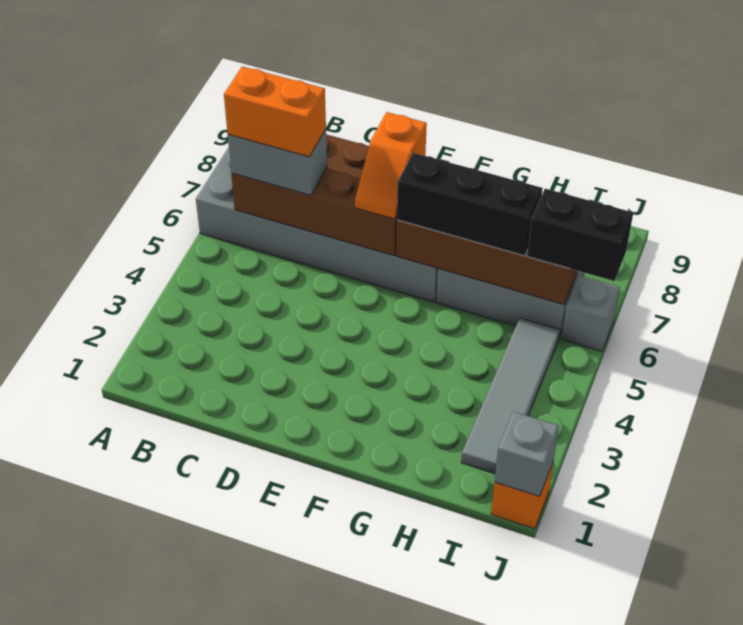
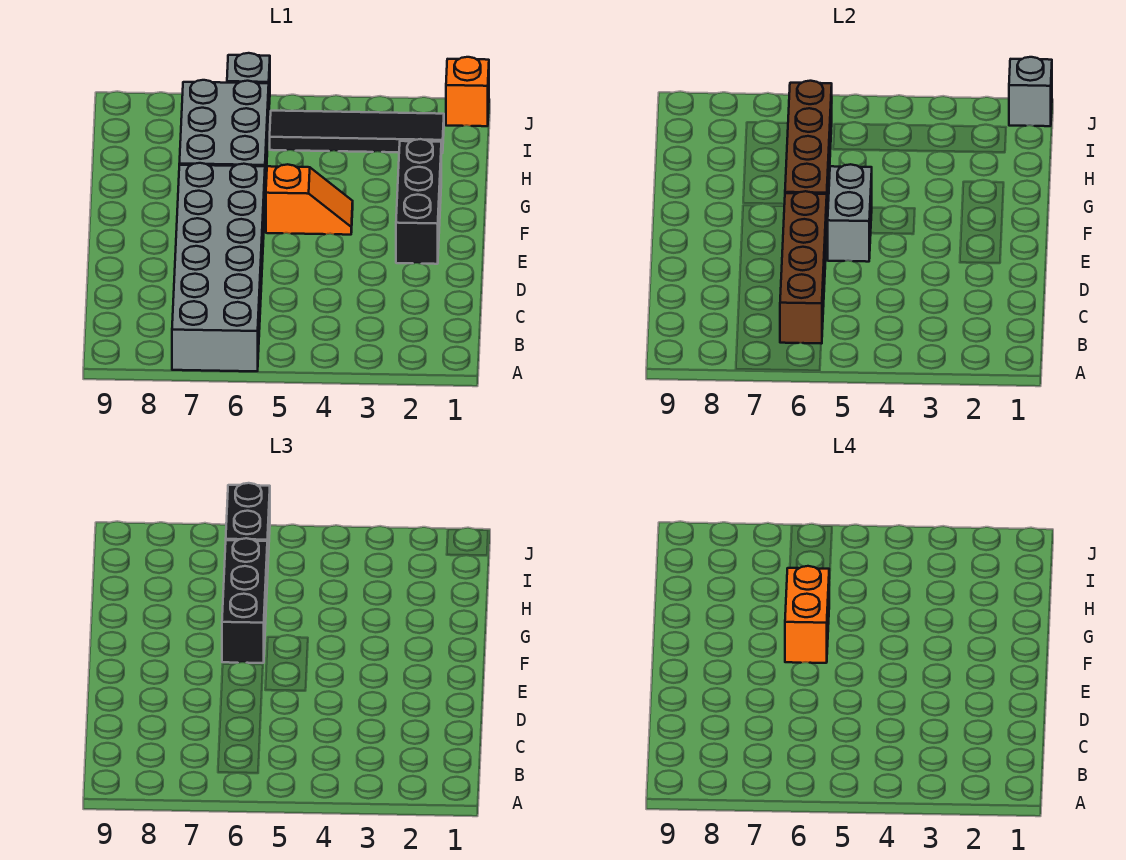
brown 2x4 brick [231,135,397,255] -> brown 1x4 brick [780,191,827,344]
grey 1x2 brick [228,130,327,195] -> grey 1x2 brick moved to [828,164,872,262]
orange 1x2 brick [224,66,326,157] -> orange 1x2 brick moved to [785,566,829,663]
none -> black 1x3 brick [396,139,441,264]
orange 1x2 slope [355,112,427,219] -> orange 1x2 slope moved to [266,164,353,235]
grey 1x4 tile [461,318,560,473] -> black 1x4 tile [270,111,444,153]

